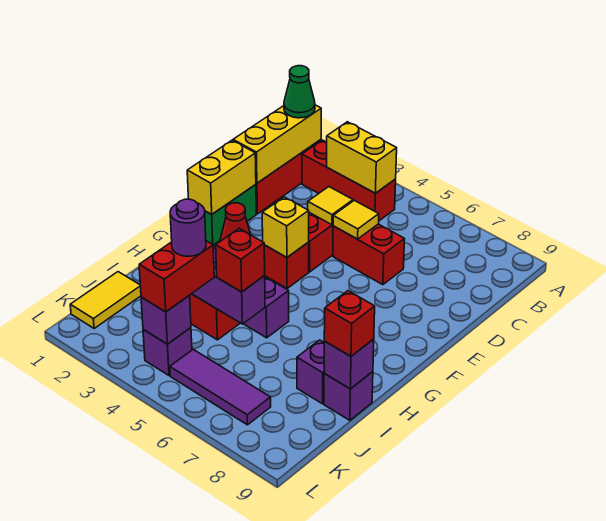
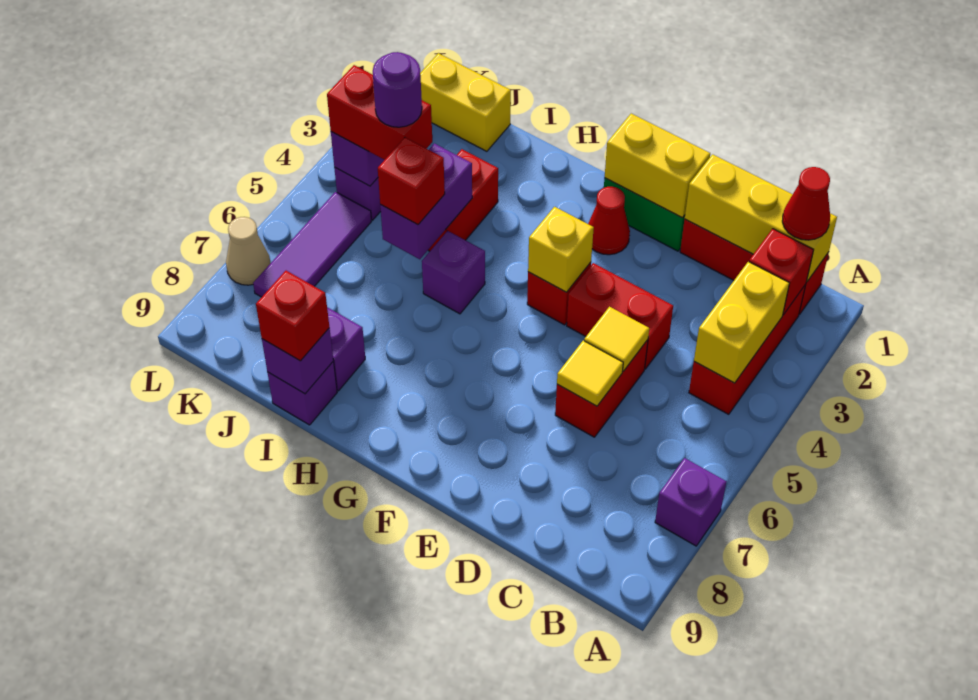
none -> purple 1x1 brick [655,458,727,546]
green 1x1 cone [284,66,315,118] -> red 1x1 cone [782,167,830,240]
none -> red 1x1 brick [749,229,813,315]
yellow 1x1 tile [308,187,353,225] -> yellow 1x1 tile moved to [557,341,623,406]
yellow 1x2 tile [70,272,141,329] -> yellow 1x2 brick [420,53,511,151]
none -> tan 1x1 cone [226,217,271,285]

